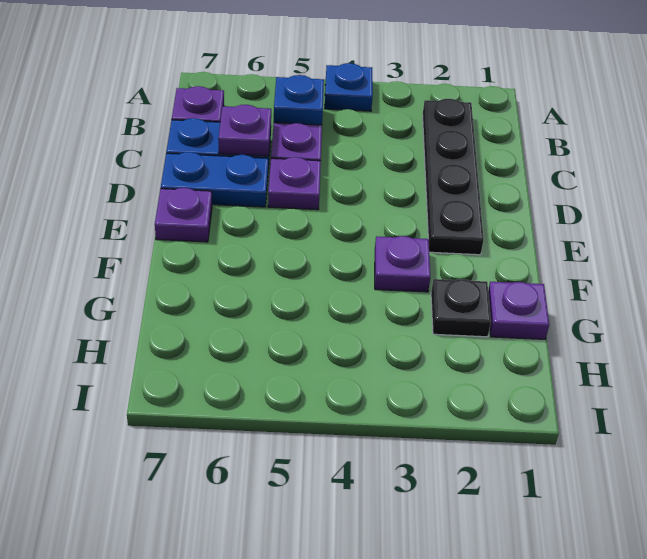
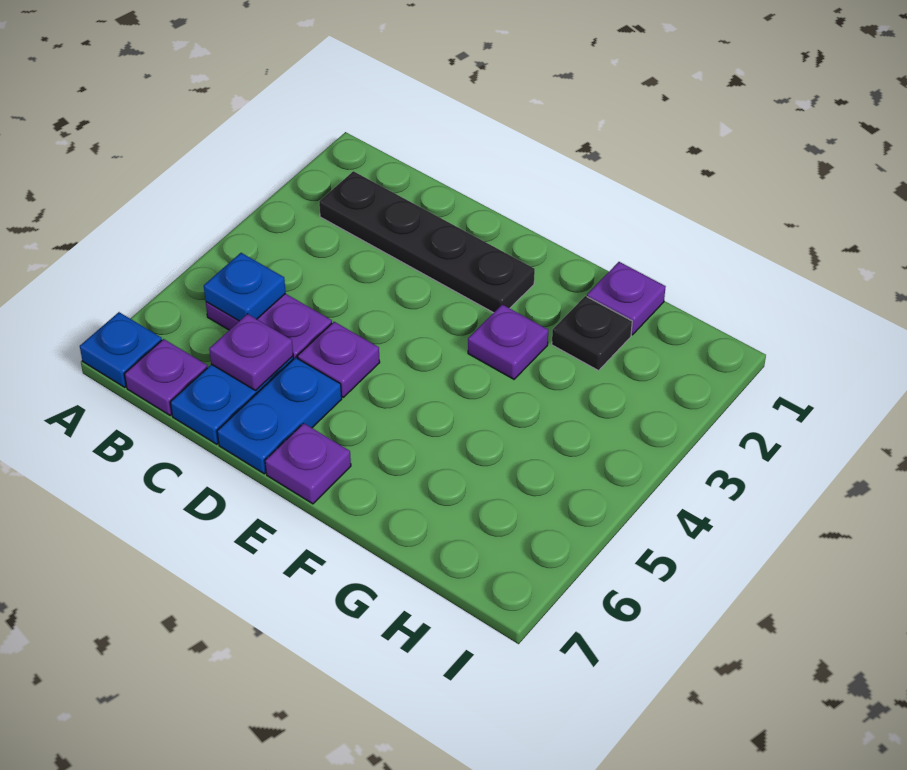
blue 1x1 plate [325,63,373,111] -> blue 1x1 plate moved to [80,312,162,387]

